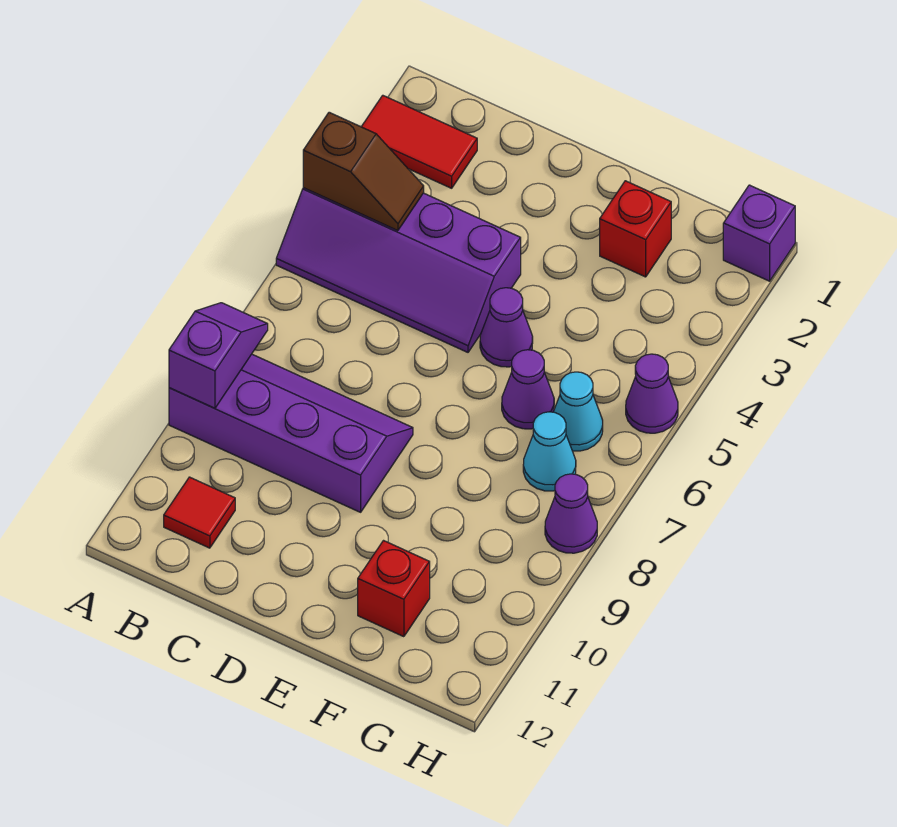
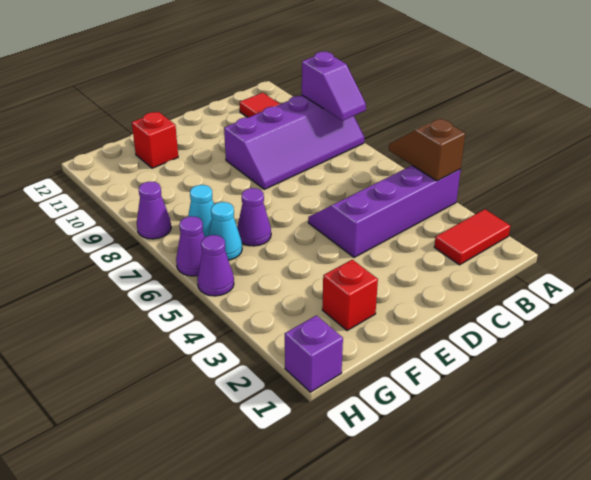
brown 1x2 slope [303,112,424,231] -> brown 1x2 slope turned to [389,119,465,181]
purple 1x1 cone [480,288,533,367] -> purple 1x1 cone moved to [176,216,205,276]

